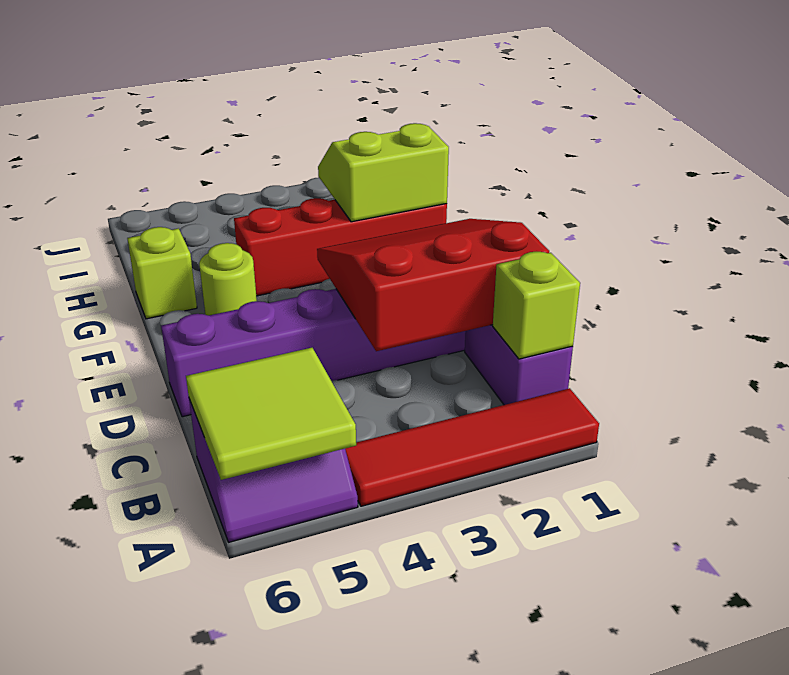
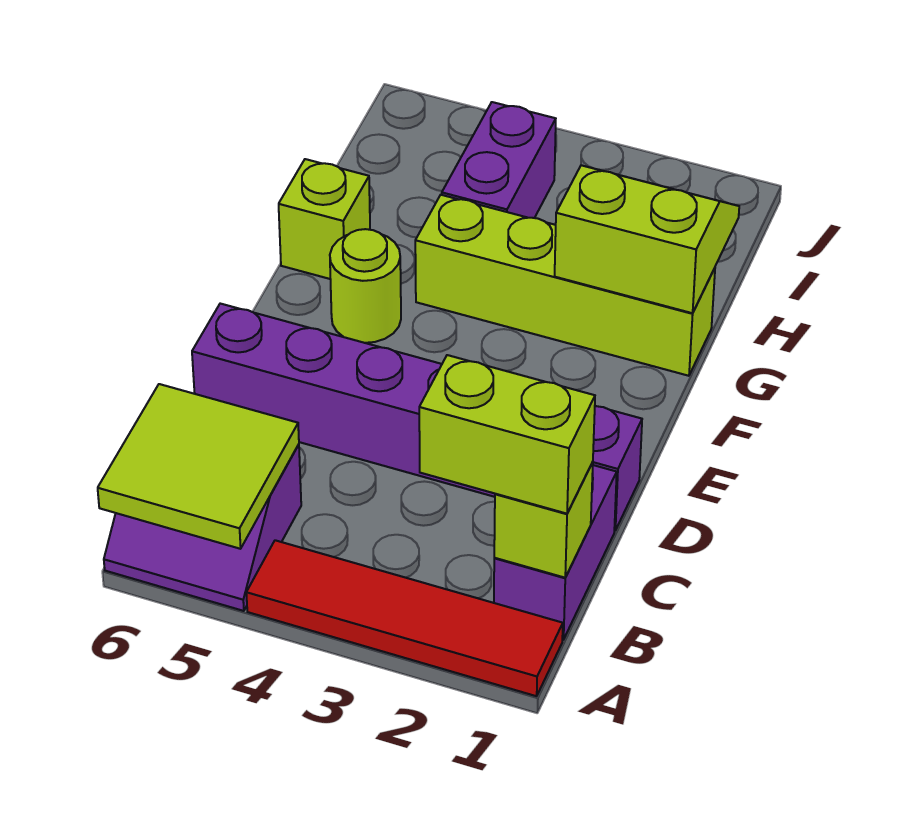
none -> lime 1x2 brick [419,355,595,514]
red 3x3 slope [317,219,549,351] -> none
red 1x4 brick [234,198,447,296] -> lime 1x4 brick [415,195,715,376]
none -> purple 1x2 brick [442,102,556,218]

